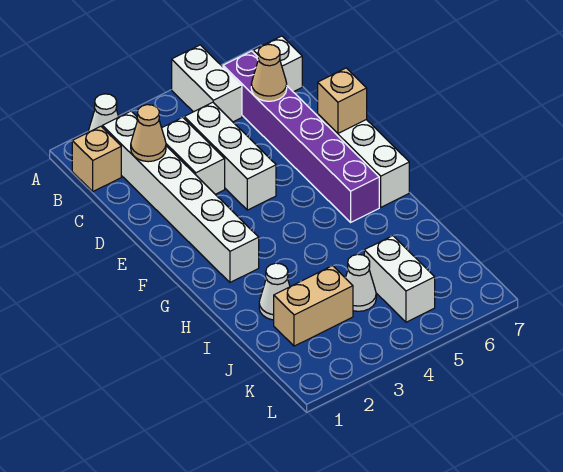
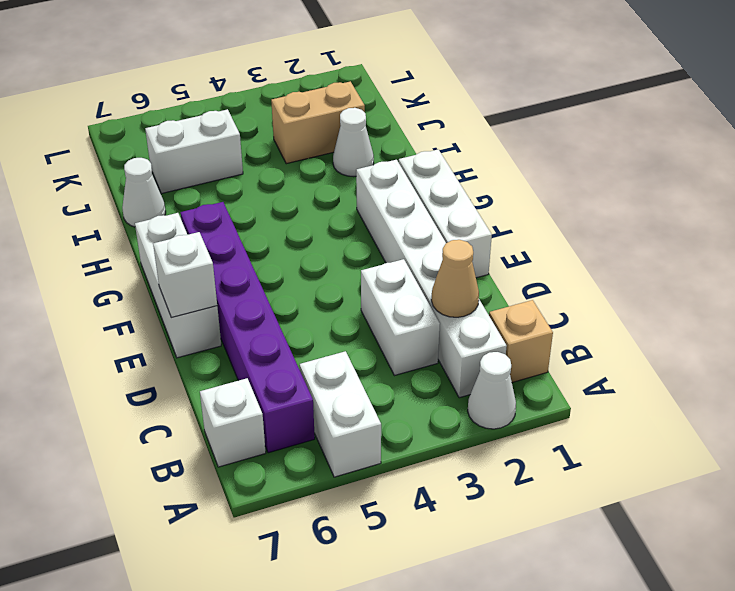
white 1x3 brick [184,102,276,210] -> white 1x3 brick moved to [399,149,492,278]
tan 1x1 cone [251,44,287,101] -> none
tan 1x1 brick [318,68,367,133] -> white 1x1 brick [153,232,217,318]
white 1x1 cone [345,254,376,311] -> white 1x1 cone moved to [122,158,166,227]
white 1x2 brick [364,236,435,322] -> white 1x2 brick turned to [145,109,243,194]

